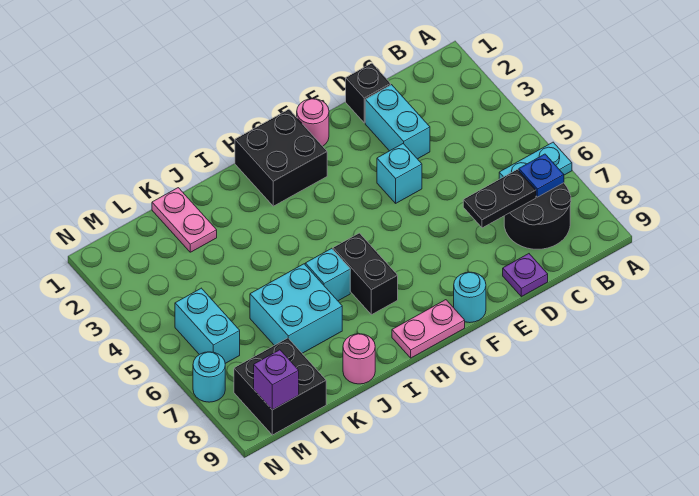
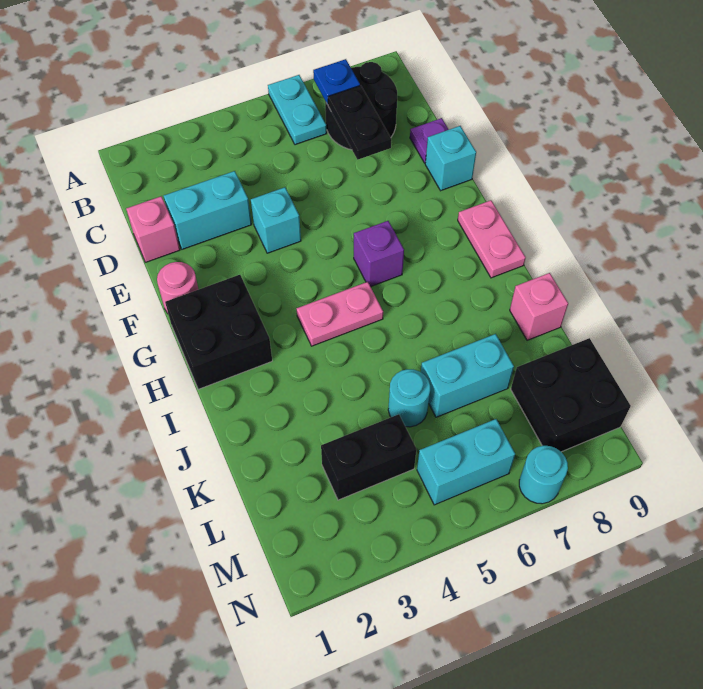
black 1x1 brick [346,63,391,123] -> pink 1x1 brick [126,196,180,262]
cyan 1x1 round brick [454,272,486,323] -> cyan 1x1 round brick moved to [388,369,430,427]
black 1x2 brick [333,233,398,315] -> black 1x2 brick moved to [321,414,417,500]
cyan 1x1 brick [305,248,350,301] -> cyan 1x1 brick moved to [425,126,476,191]
cyan 2x2 brick [250,264,342,353] -> cyan 1x2 brick [421,334,514,417]
pink 1x1 round brick [343,334,375,384] -> pink 1x1 brick [510,273,568,340]
pink 1x2 plate [152,188,217,252] -> pink 1x2 plate moved to [297,282,383,346]
purple 1x1 brick [254,350,299,410] -> purple 1x1 brick moved to [354,221,404,287]

